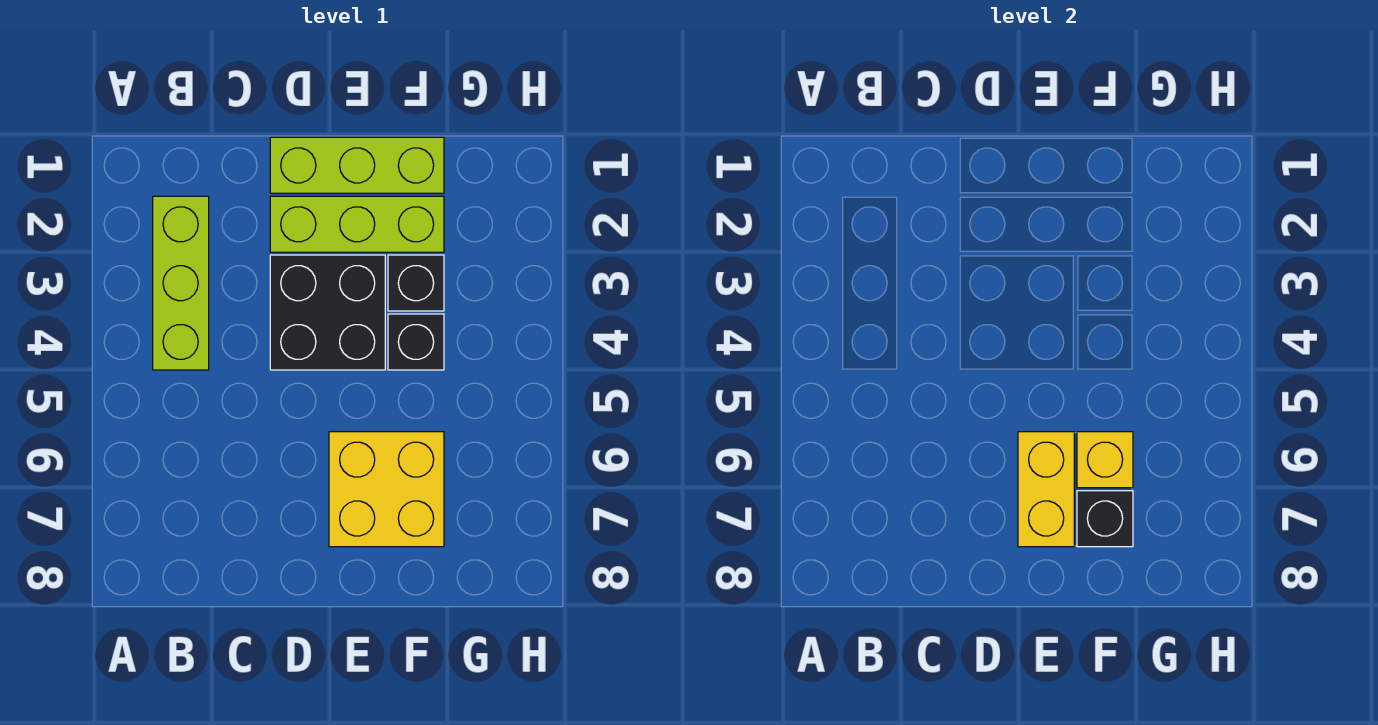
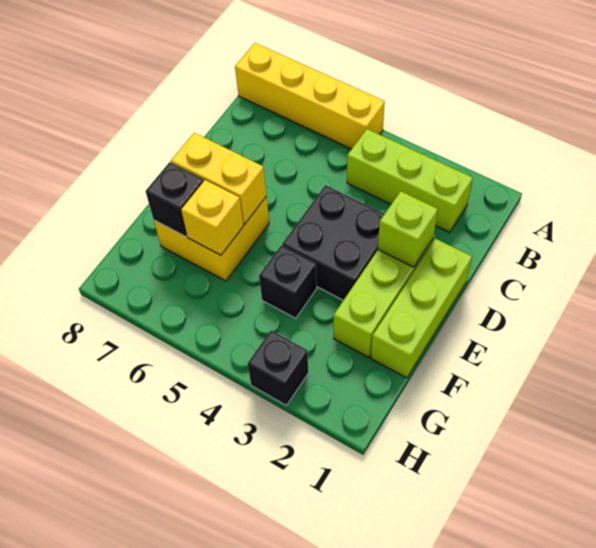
none -> yellow 1x4 brick [235,43,385,149]
none -> lime 1x1 brick [378,191,438,267]
black 1x1 brick [388,255,444,311] -> black 1x1 brick moved to [248,331,309,405]

